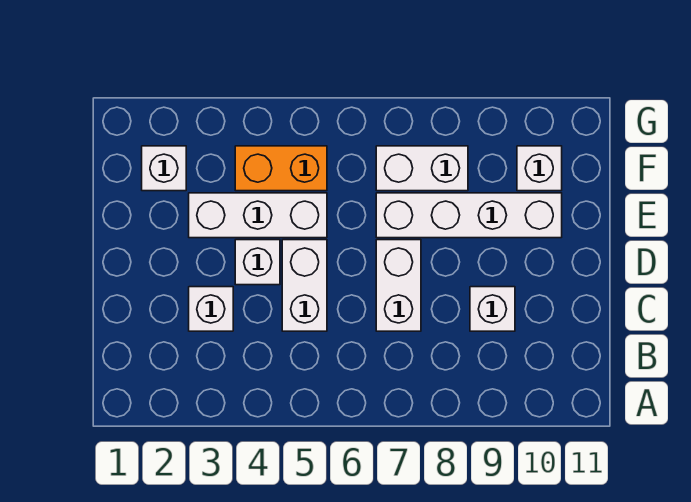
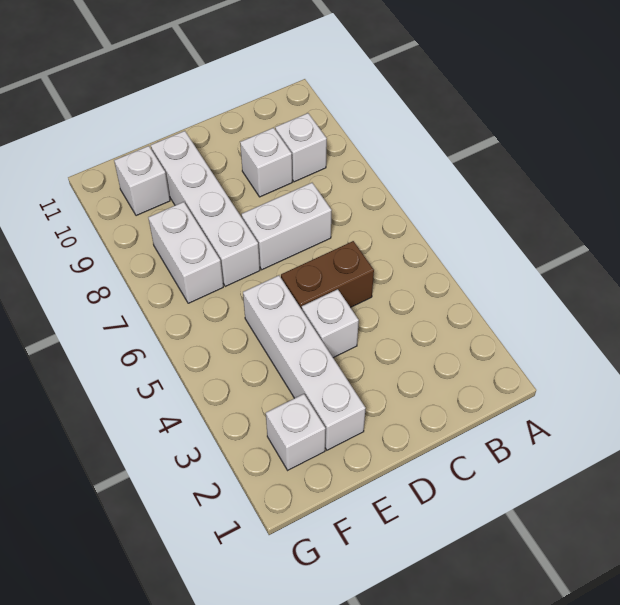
white 1x1 brick [189,287,233,331] -> white 1x1 brick moved to [275,113,327,182]
white 1x2 brick [282,240,327,331] -> brown 1x2 brick [281,241,374,309]
white 1x3 brick [189,193,327,238] -> white 1x4 brick [243,275,366,450]
orange 1x2 brick [235,146,327,191] -> none

